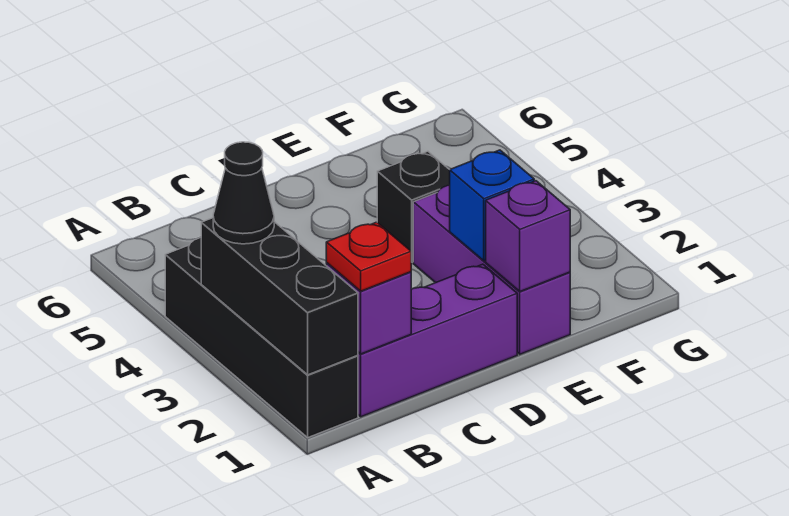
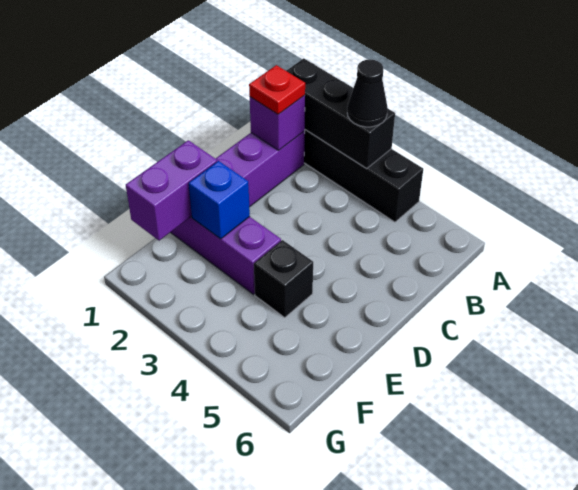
purple 1x1 brick [486,181,570,291] -> purple 1x2 brick [126,140,217,241]

